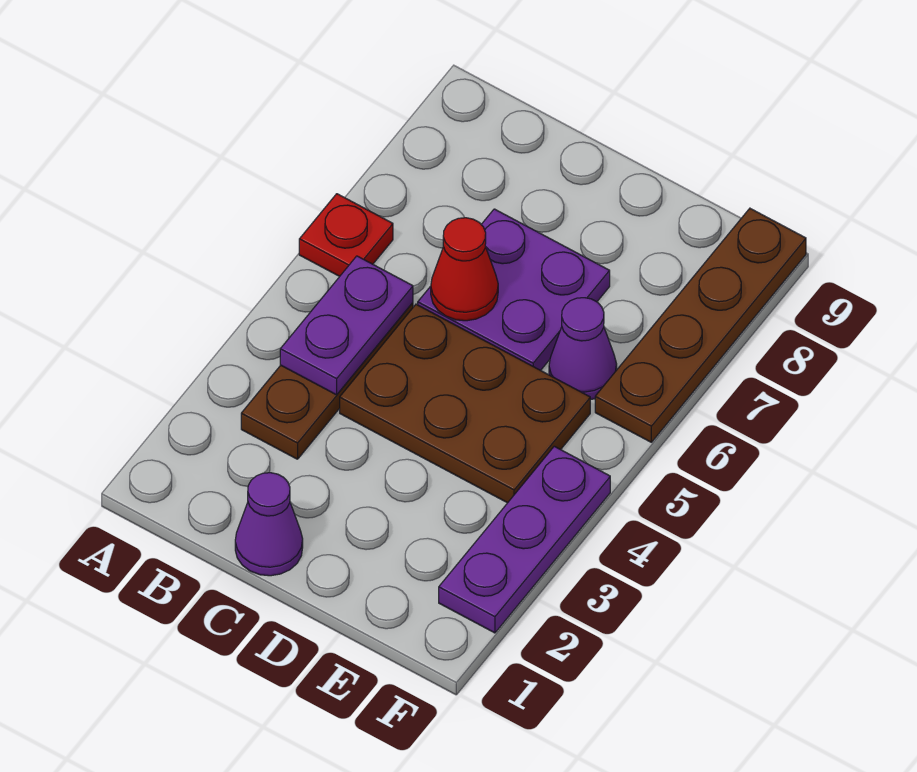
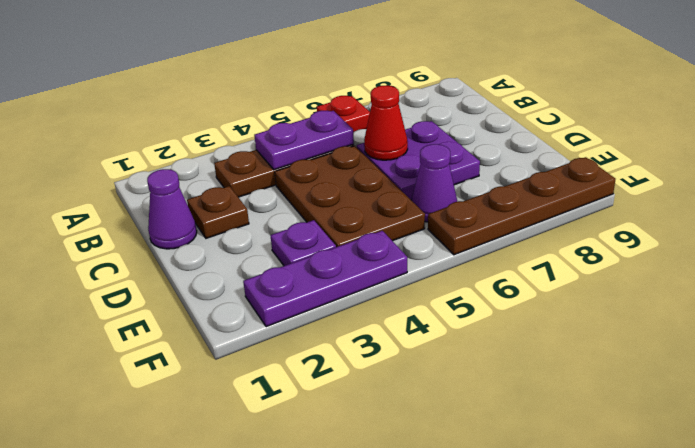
none -> brown 1x1 plate [187,186,249,238]
none -> purple 1x1 plate [270,220,336,266]

